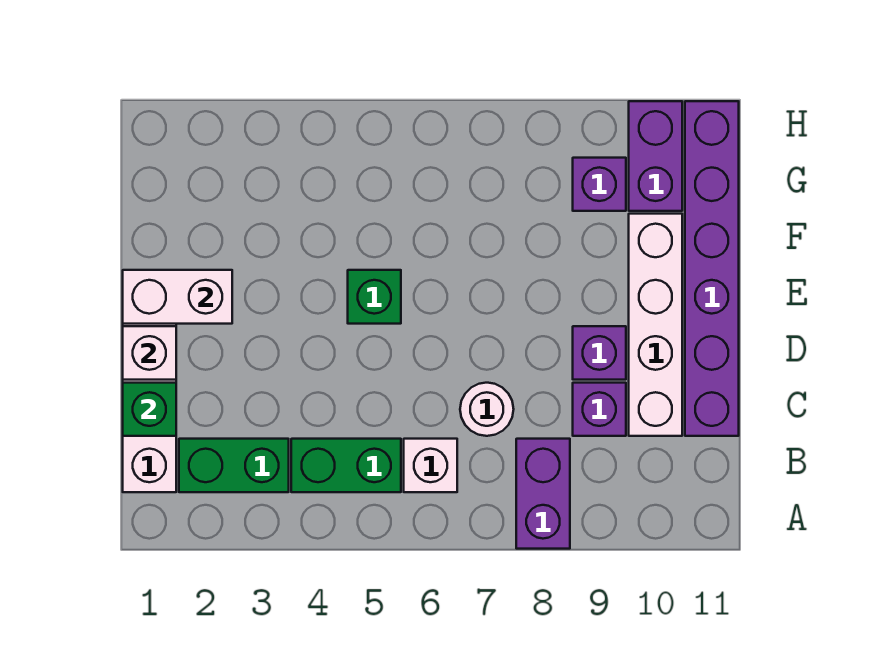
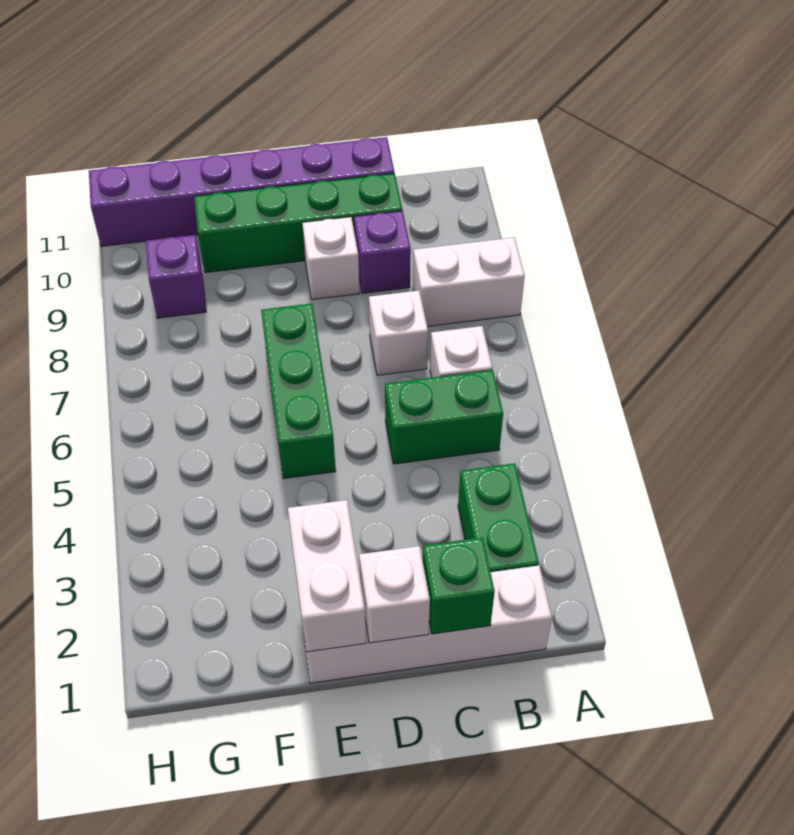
purple 1x2 brick [516,439,570,549] -> white 1x2 brick [413,238,525,326]
green 1x2 brick [291,439,401,492] -> green 1x2 brick turned to [385,370,503,464]
white 1x1 round brick [460,383,514,436] -> white 1x1 brick [369,290,428,375]
white 1x4 brick [629,214,682,436] -> green 1x4 brick [194,173,402,273]
purple 1x1 brick [573,326,626,380] -> white 1x1 brick [302,217,360,299]
green 1x1 brick [348,270,401,324] -> green 1x3 brick [261,303,336,479]
purple 1x2 brick [629,101,682,211] -> none

